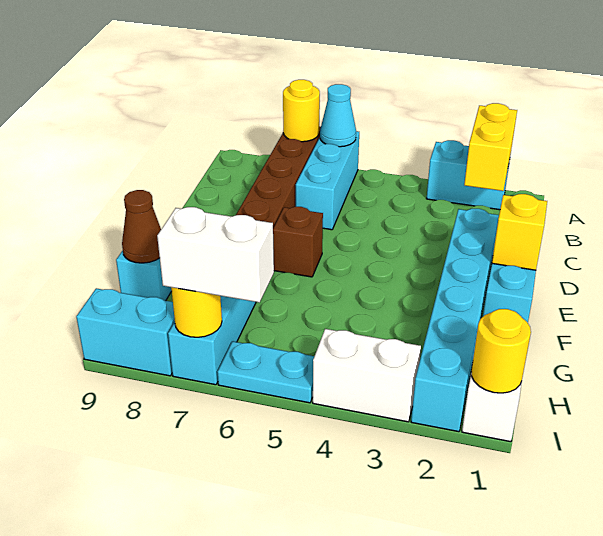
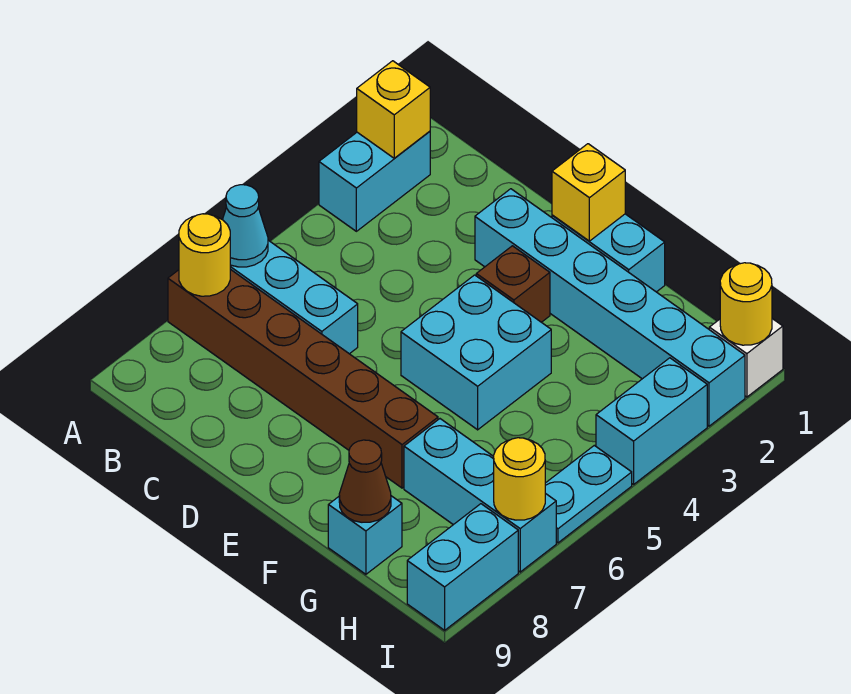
yellow 1x2 brick [464,103,517,191] -> yellow 1x1 brick [357,61,430,158]
none -> cyan 2x2 brick [401,275,551,430]
brown 1x1 brick [273,207,323,277] -> brown 1x1 brick moved to [476,246,550,322]
white 1x2 brick [313,329,421,422] -> cyan 1x2 brick [596,358,707,485]
white 1x2 brick [157,207,274,302] -> none

